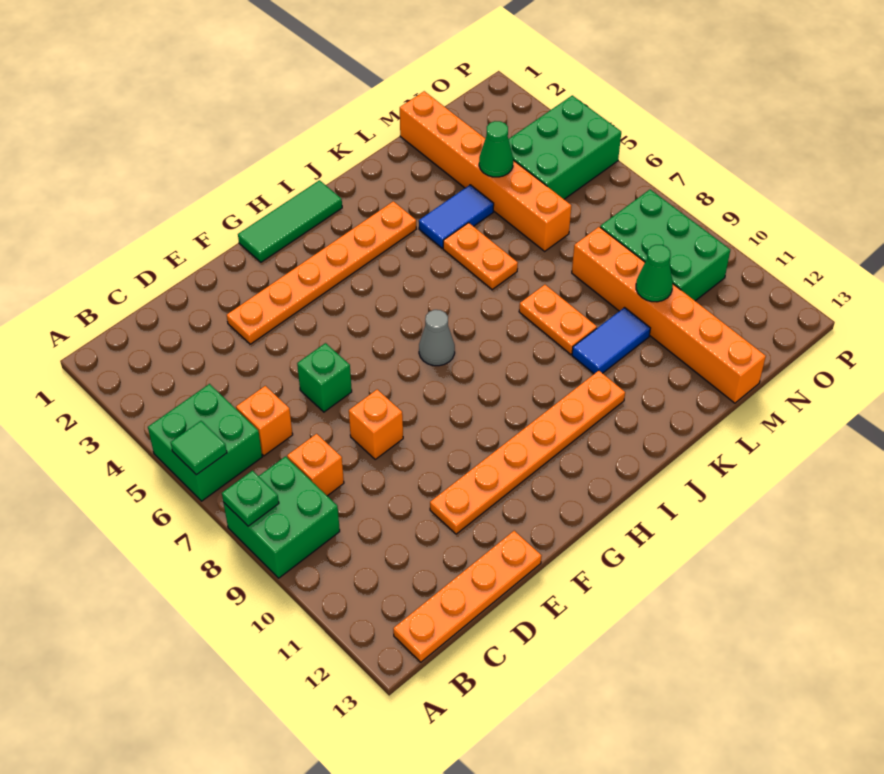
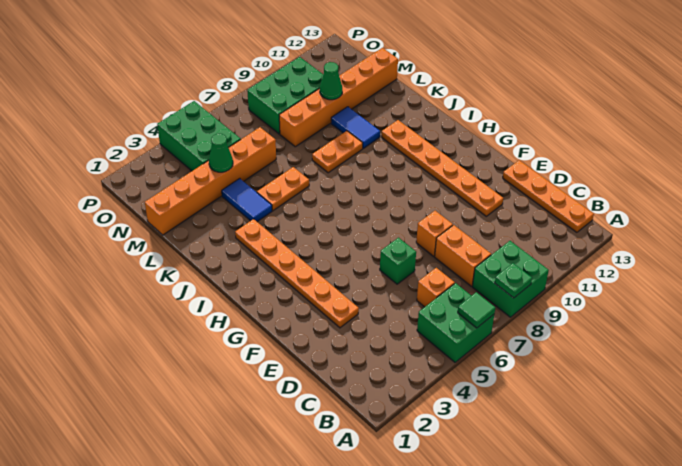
orange 1x1 brick [287,434,344,496] -> orange 1x2 brick [435,225,491,286]
green 1x3 tile [238,180,342,262] -> none
grey 1x1 cone [419,310,455,366] -> none

